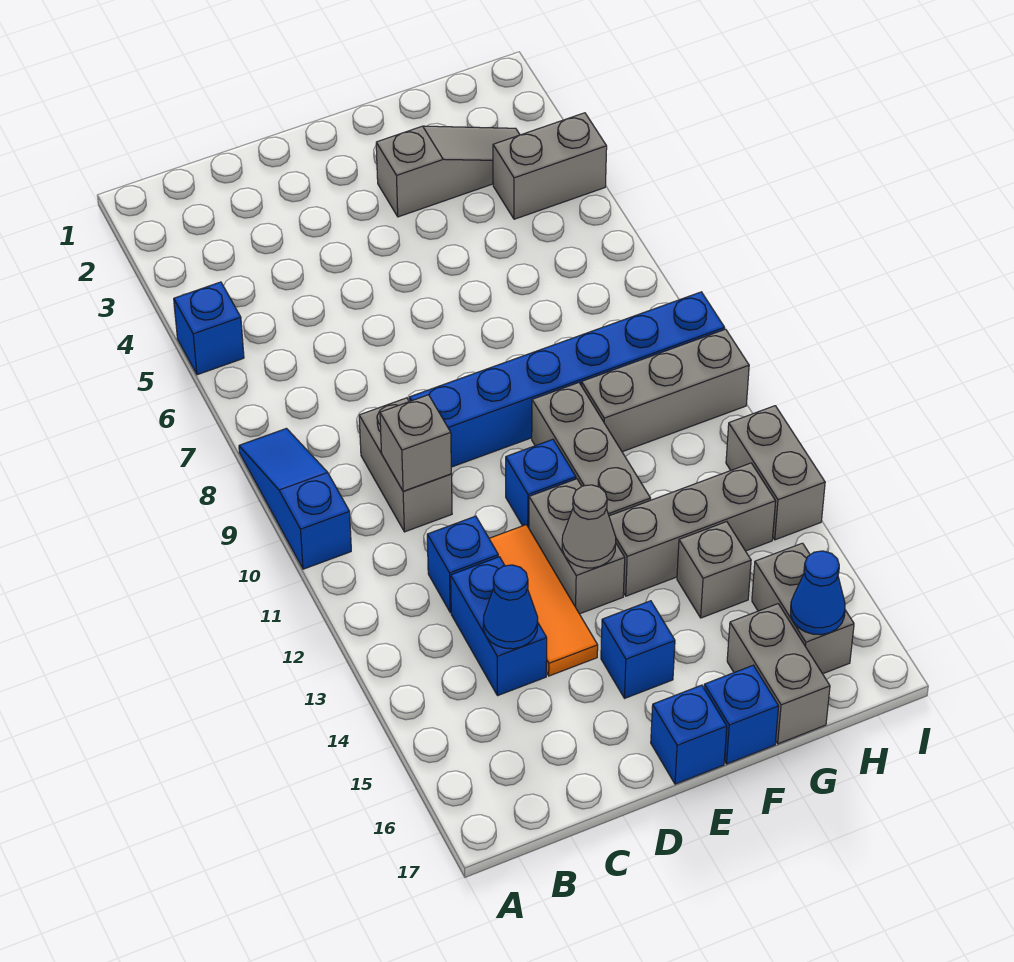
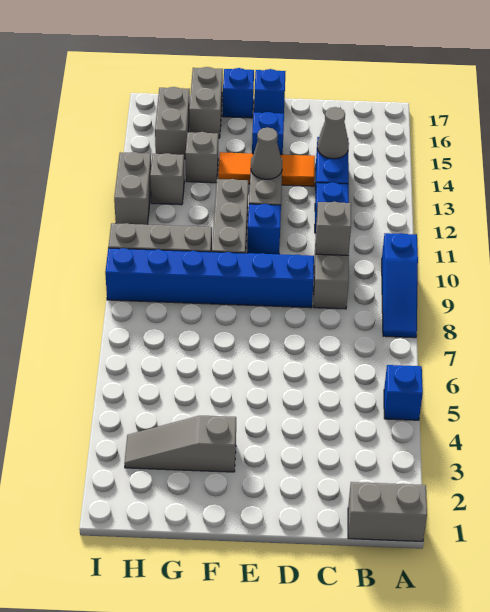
blue 1x1 cone [483,565,538,649] -> grey 1x1 cone [317,107,349,159]
orange 1x3 tile [489,525,598,676] -> orange 1x3 tile turned to [218,152,315,186]
grey 1x3 brick [609,463,776,596] -> grey 1x1 brick [150,153,184,205]
grey 1x2 brick [493,113,607,219] -> grey 1x2 brick moved to [348,482,427,541]
blue 1x1 cone [791,551,845,635] -> none

